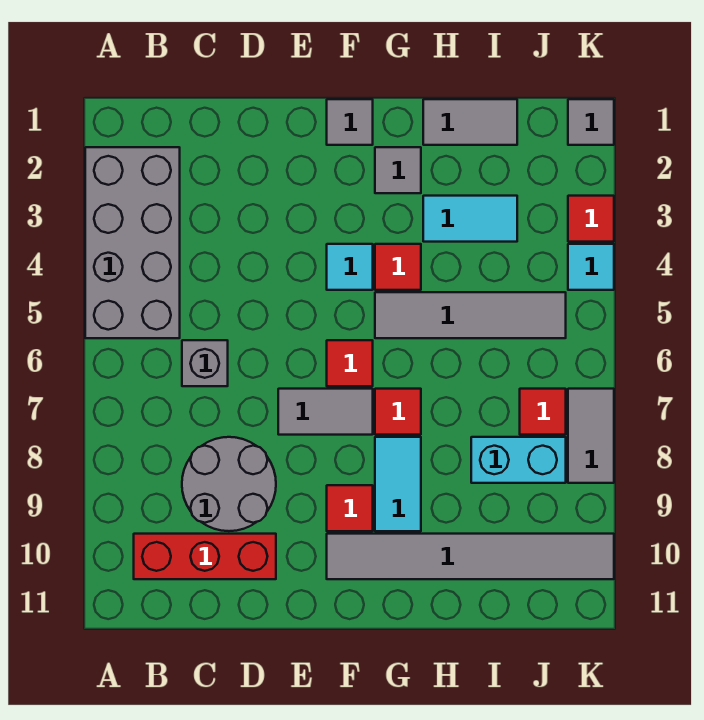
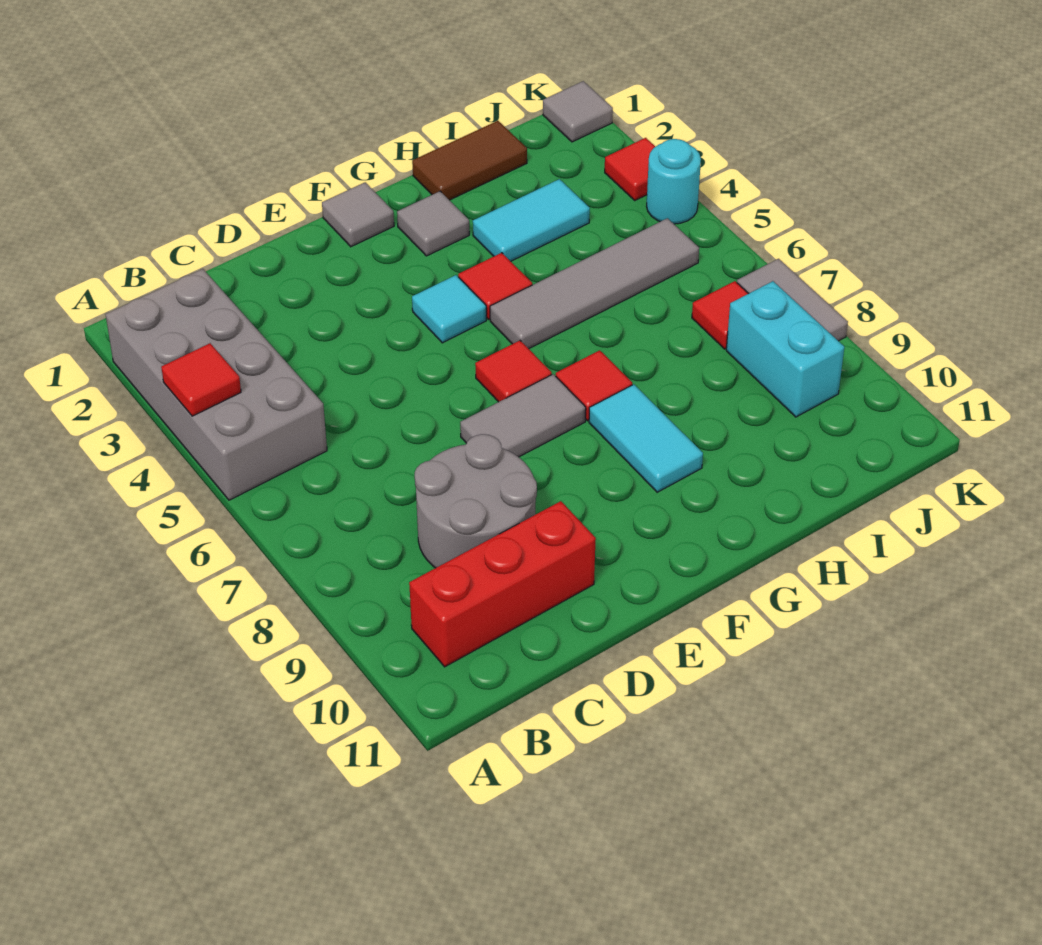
grey 1x1 brick [182,340,228,386] -> none
red 1x1 tile [327,485,373,531] -> red 1x1 tile moved to [161,343,241,416]
grey 1x6 tile [327,534,614,579] -> none
grey 1x2 tile [423,99,517,145] -> brown 1x2 tile [412,121,527,200]
cyan 1x2 brick [471,437,566,483] -> cyan 1x2 brick turned to [726,281,844,417]
cyan 1x1 tile [568,244,614,290] -> cyan 1x1 round brick [647,139,701,224]

